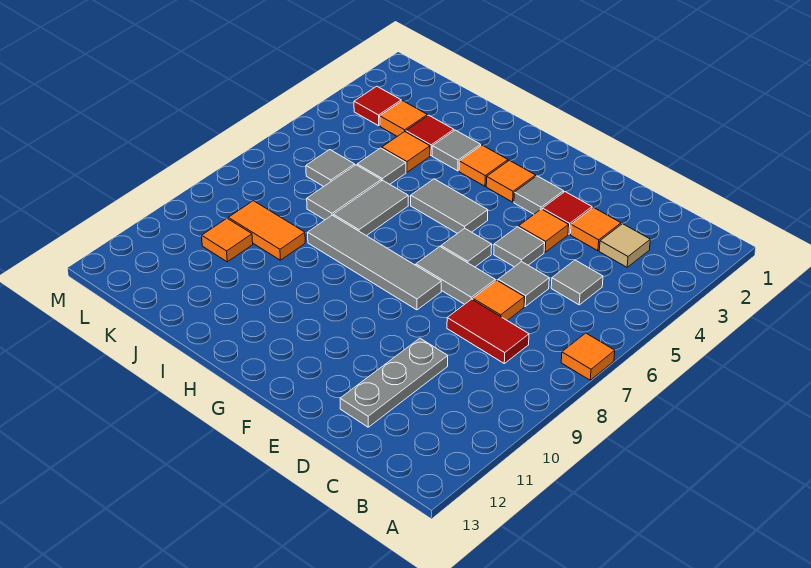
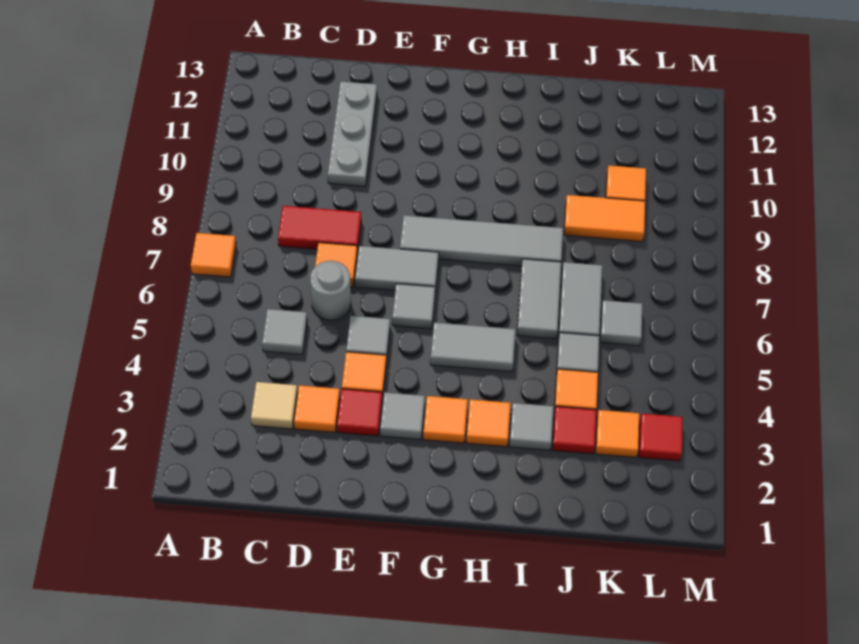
grey 1x1 tile [498,262,549,306] -> grey 1x1 round brick [310,261,351,320]

